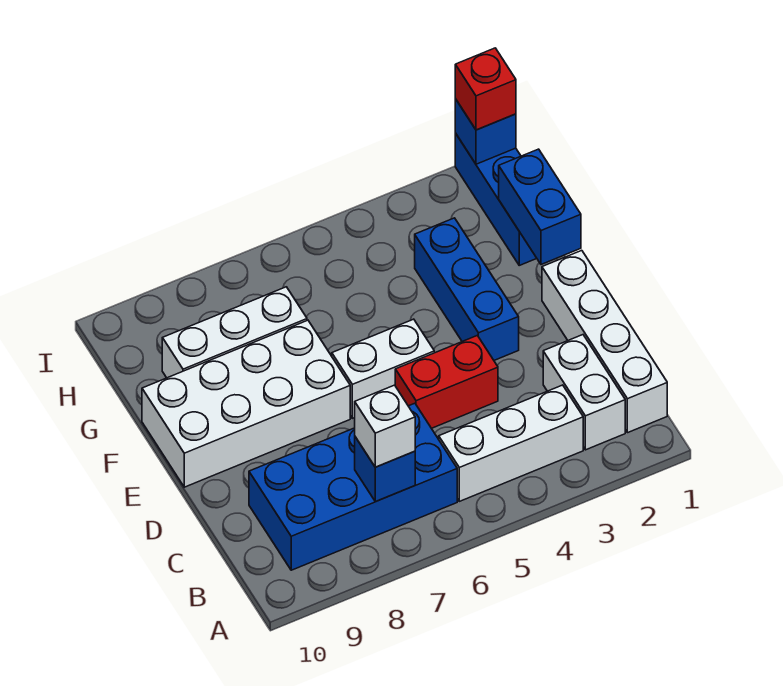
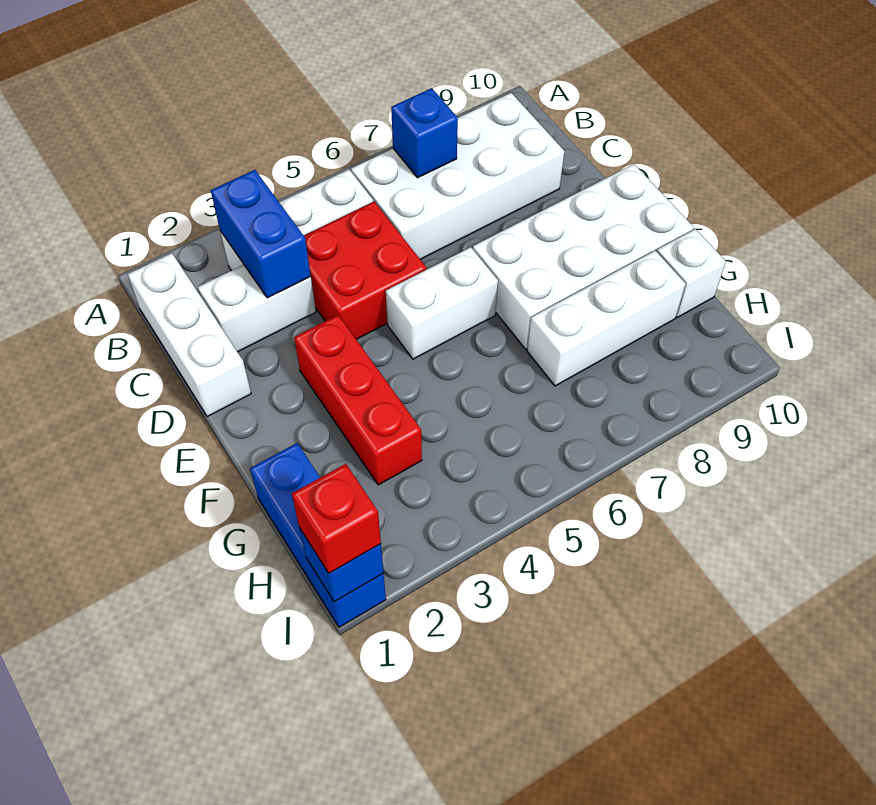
white 1x4 brick [542,250,667,433] -> white 1x3 brick [128,253,251,417]
white 1x2 brick [543,335,625,450] -> white 1x2 brick turned to [198,265,316,352]
blue 2x4 brick [249,403,457,570] -> white 2x4 brick [351,93,564,259]
white 1x1 brick [355,385,415,467] -> white 1x1 brick moved to [657,229,726,317]
red 1x2 brick [395,336,498,428] -> red 2x2 brick [304,202,426,339]
blue 1x3 brick [415,218,519,360] -> red 1x3 brick [294,315,422,485]
blue 1x2 brick [499,149,581,264] -> blue 1x2 brick moved to [211,170,311,298]

